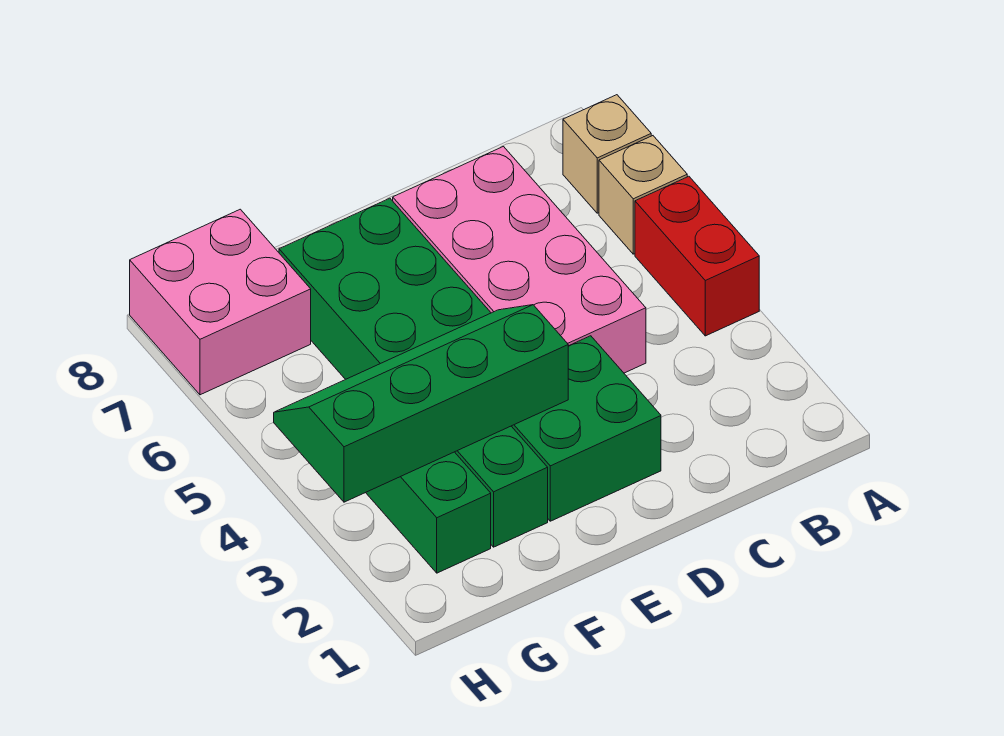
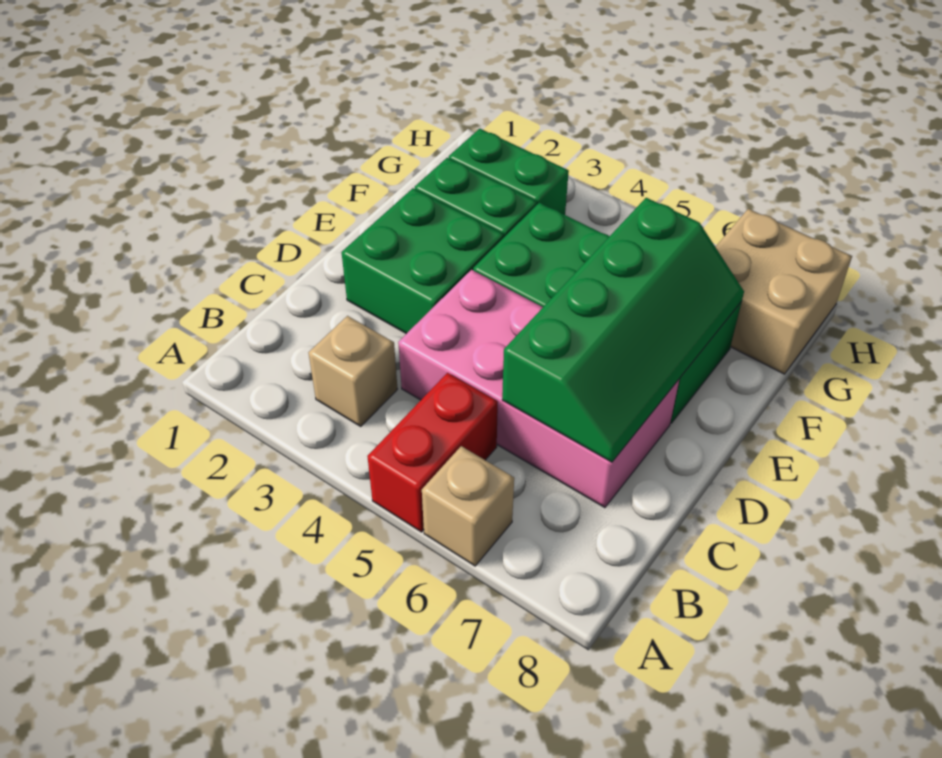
red 1x2 brick [635,176,759,336] -> red 1x2 brick turned to [367,373,498,532]
tan 1x1 brick [563,95,651,213] -> tan 1x1 brick moved to [309,316,397,426]
green 2x4 slope [274,305,568,502] -> green 2x4 slope moved to [502,198,744,462]
pink 2x2 brick [130,209,311,395] -> tan 2x2 brick [716,209,852,374]

